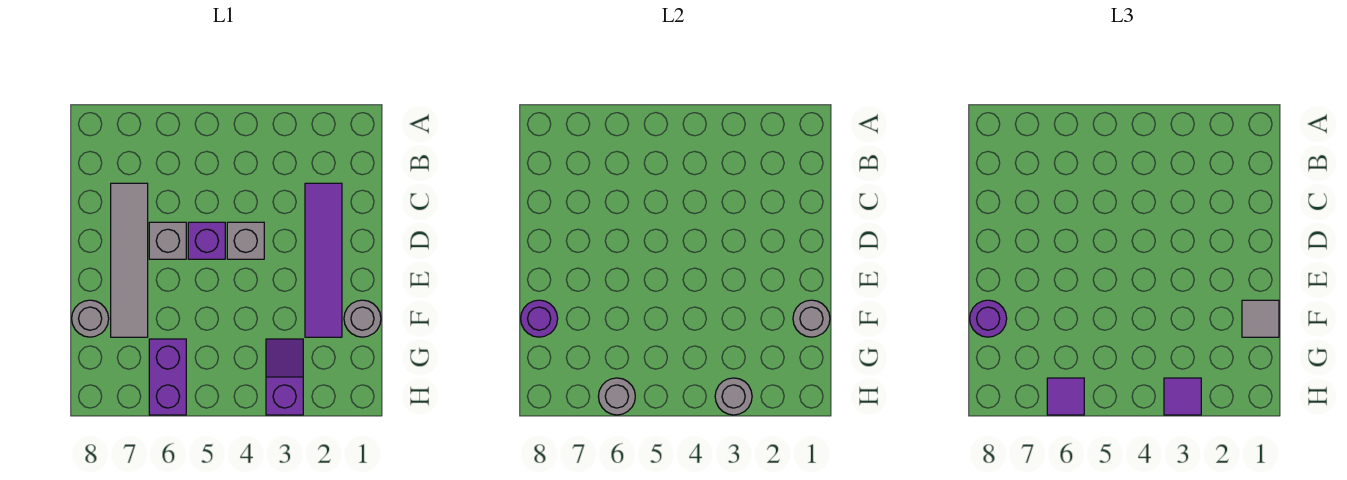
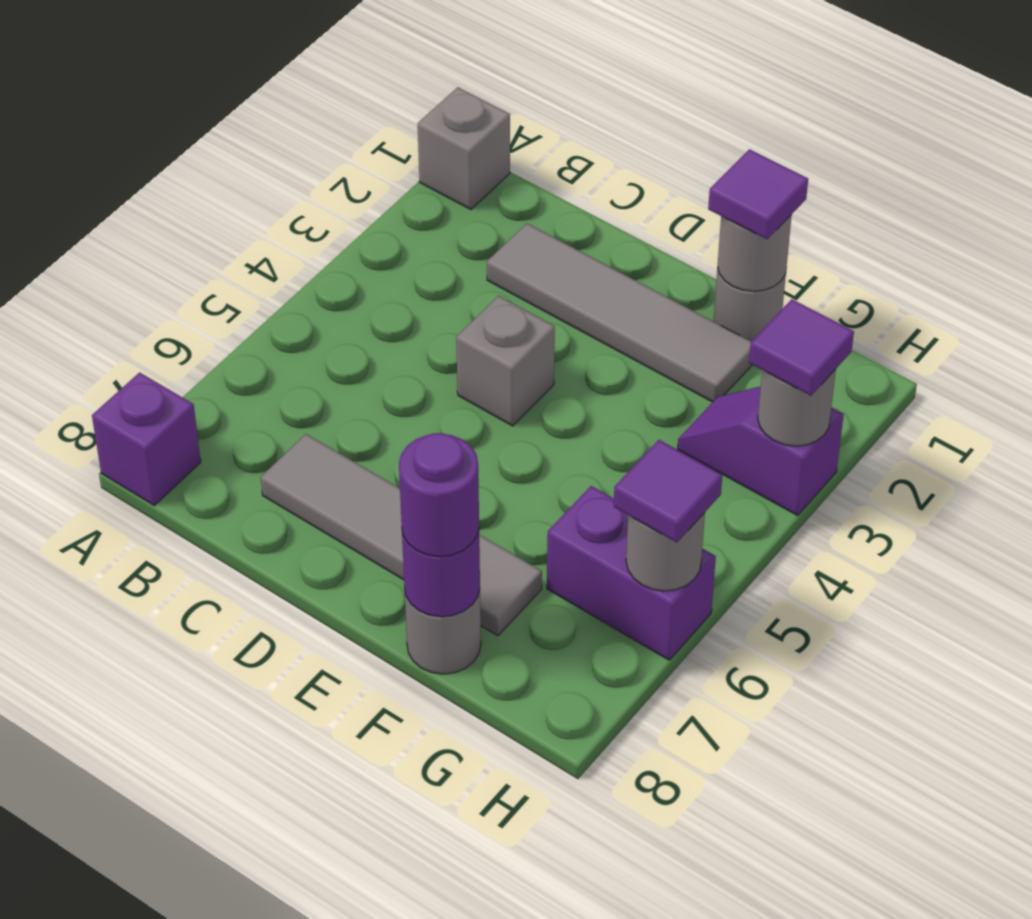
purple 1x4 tile [305,183,342,337] -> grey 1x4 tile [487,223,752,402]
purple 1x1 brick [188,222,225,259] -> purple 1x1 brick moved to [92,372,201,505]
grey 1x1 brick [149,222,186,259] -> grey 1x1 brick moved to [418,87,510,210]
grey 1x1 tile [1242,300,1279,337] -> purple 1x1 tile [708,149,808,239]

